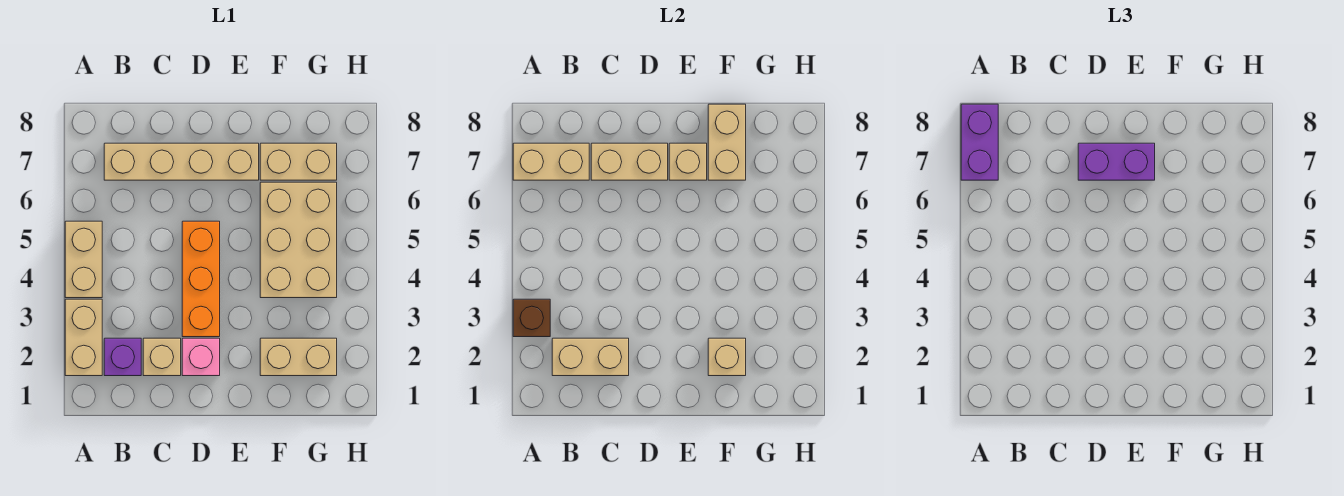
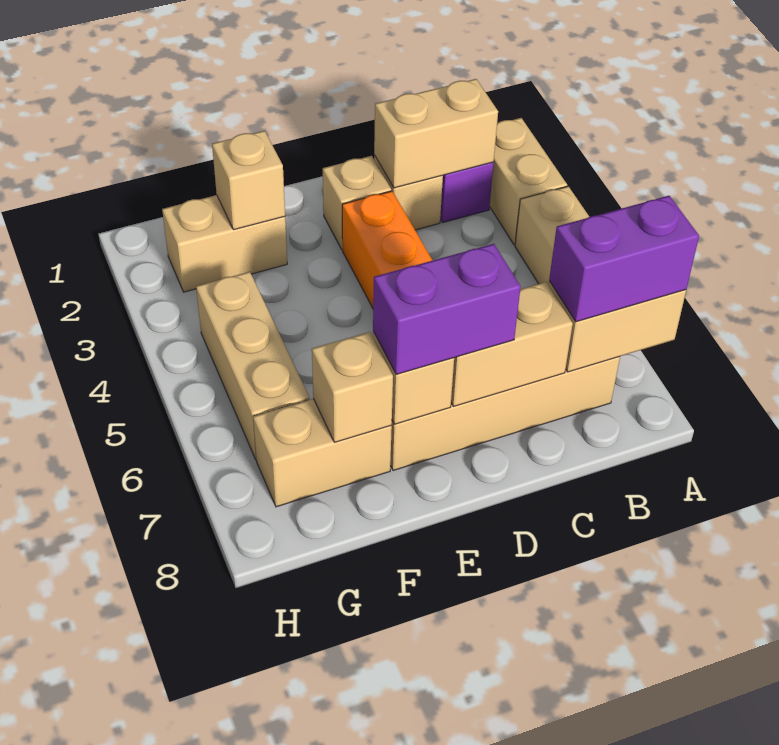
brown 1x1 brick [513,299,550,337] -> none
purple 1x2 brick [961,104,998,180] -> purple 1x2 brick turned to [549,196,699,322]
pink 1x1 brick [182,338,220,376] -> tan 1x1 brick [323,156,391,250]
tan 2x3 brick [260,182,337,298] -> tan 1x3 brick [196,272,309,459]
tan 1x2 brick [708,104,746,180] -> tan 1x1 brick [312,332,393,442]

